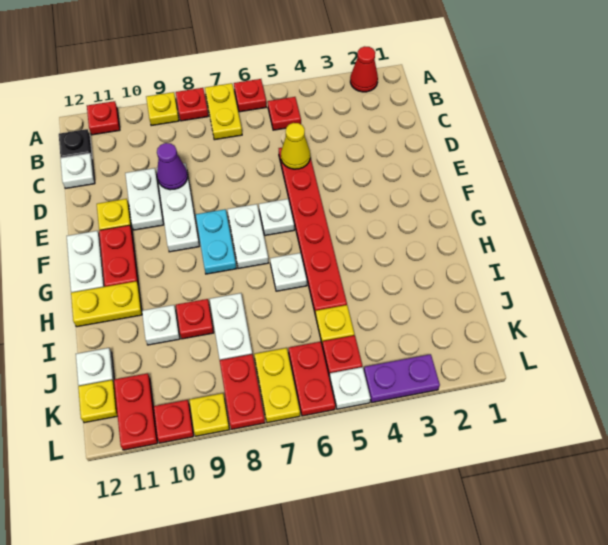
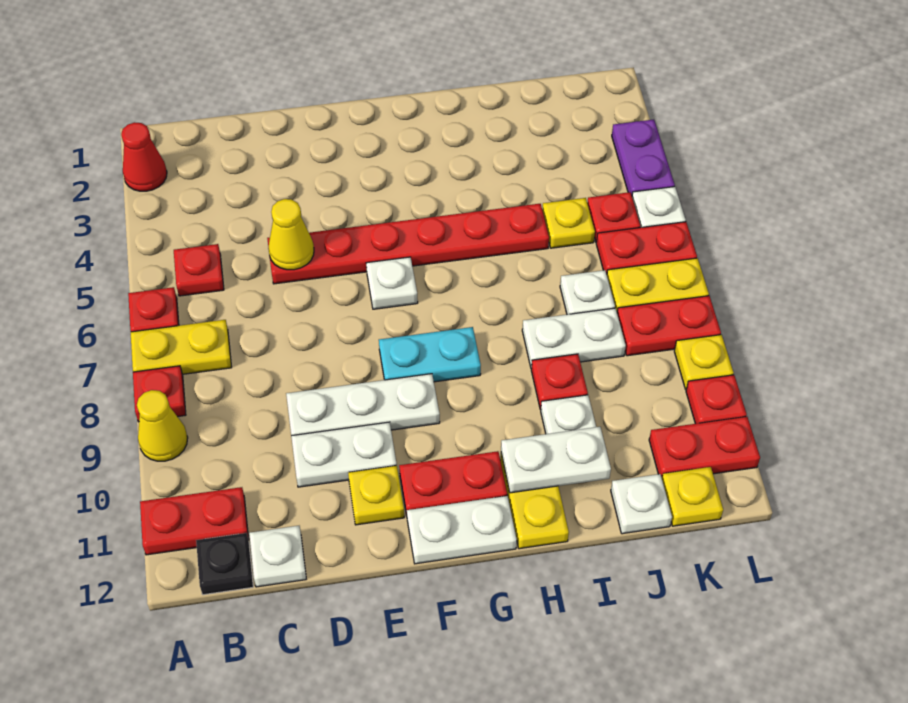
yellow 1x1 plate [146,92,179,126] -> yellow 1x1 cone [137,390,188,461]
red 1x1 plate [87,101,120,135] -> red 1x2 plate [140,487,249,555]
purple 1x1 cone [157,143,188,190] -> none
white 1x2 plate [227,204,269,269] -> white 1x2 plate moved to [501,427,611,493]
white 1x1 plate [270,253,307,291] -> white 1x1 plate moved to [560,270,615,314]

